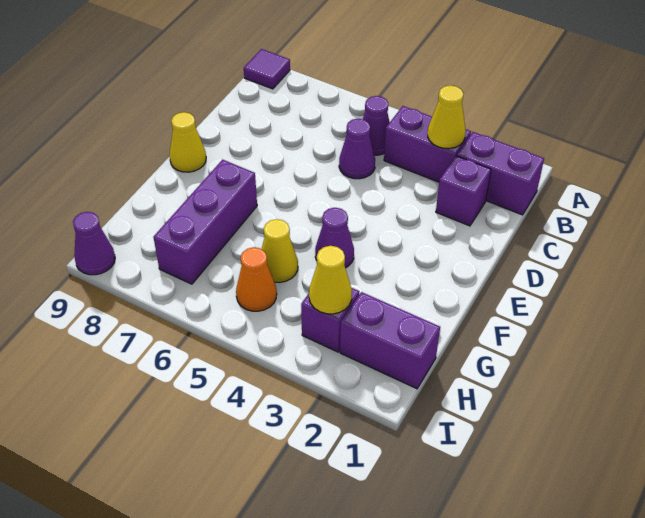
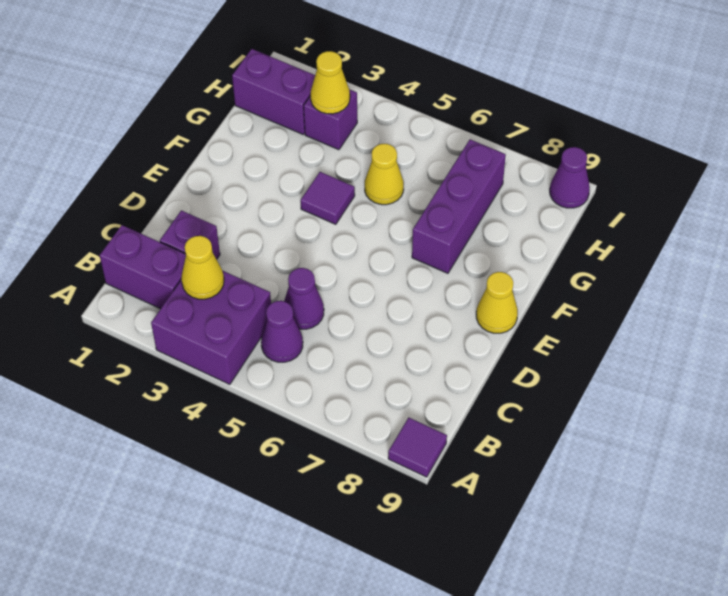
purple 1x2 brick [384,106,471,182] -> purple 2x2 brick [151,271,271,384]
purple 1x1 cone [315,208,354,268] -> purple 1x1 tile [301,172,355,224]
orange 1x1 cone [236,247,277,311] -> none

